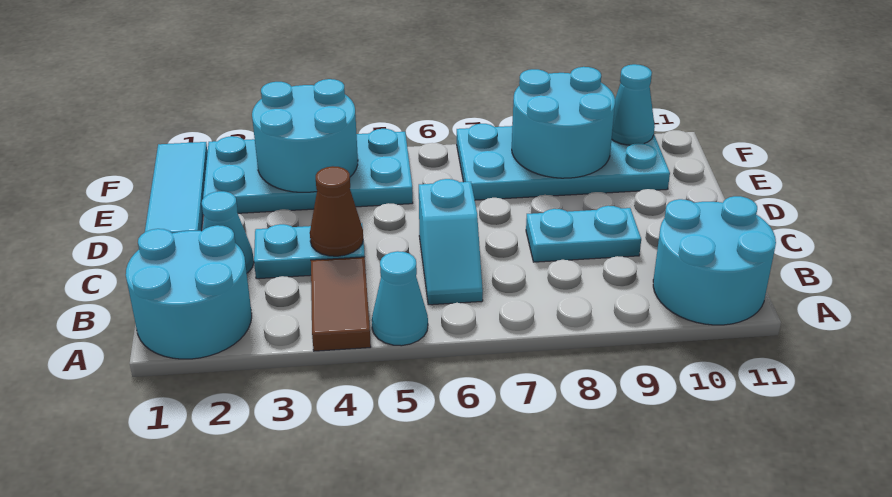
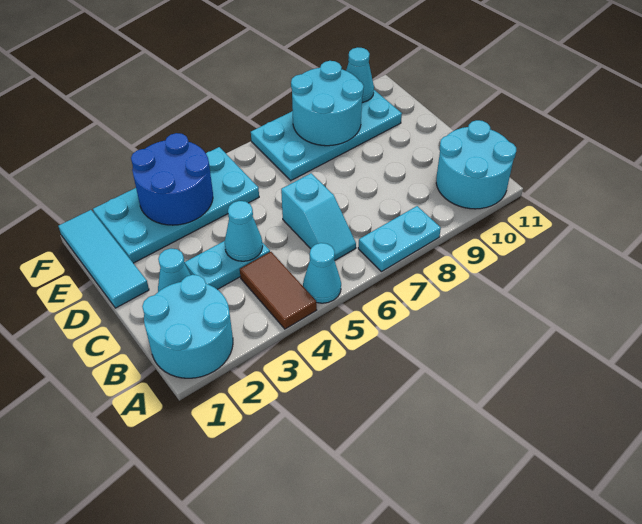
brown 1x1 cone [310,166,363,256] -> cyan 1x1 cone [225,201,263,261]
cyan 1x2 plate [526,206,641,262] -> cyan 1x2 plate moved to [358,206,441,272]
cyan 2x2 round brick [252,79,358,192] -> blue 2x2 round brick [131,133,213,225]

